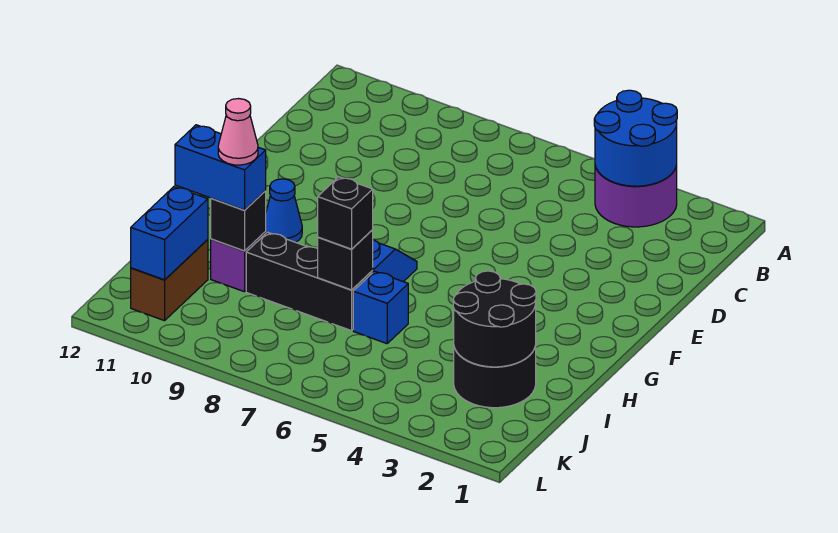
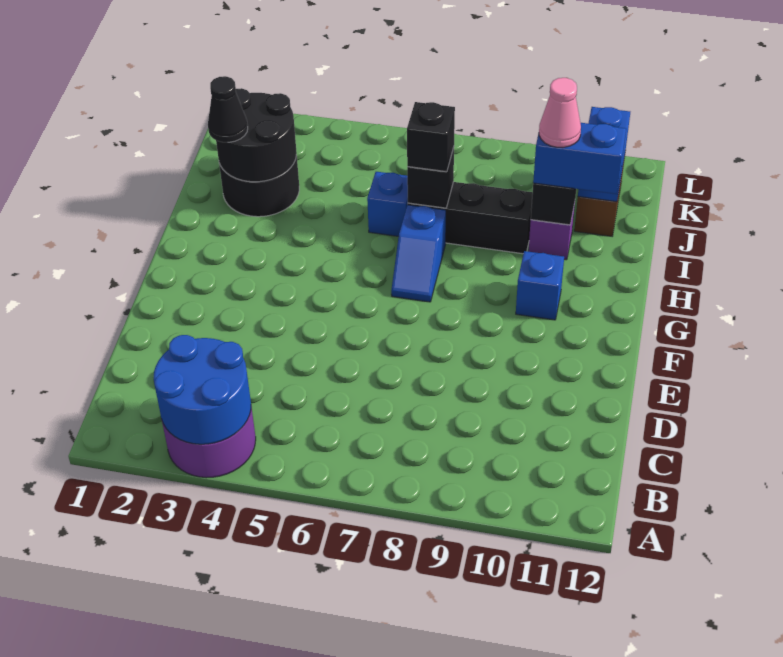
blue 1x1 cone [265,179,302,242] -> blue 1x1 brick [516,251,564,320]
none -> black 1x1 cone [208,76,248,142]

